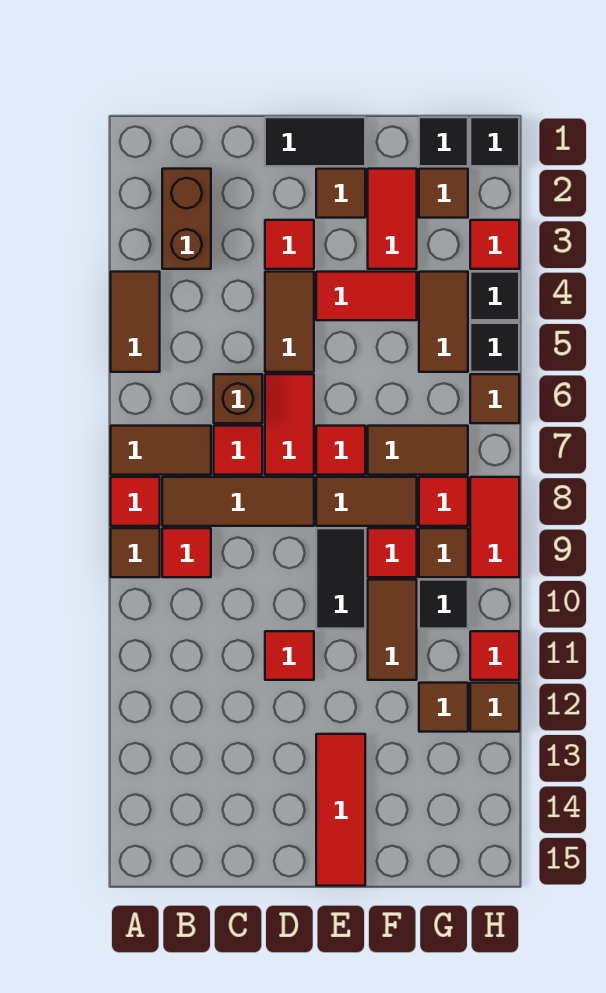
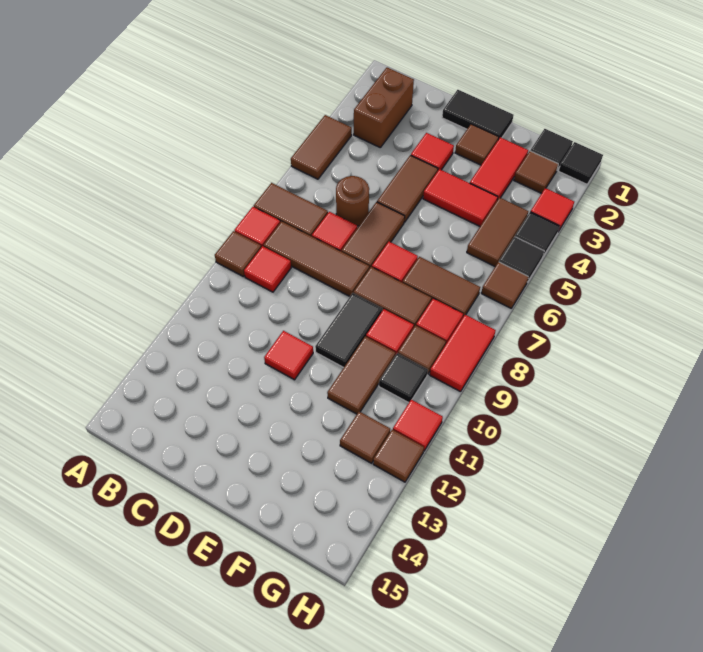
brown 1x1 brick [214,374,262,423] -> brown 1x1 round brick [336,176,369,226]
red 1x2 tile [265,374,314,475] -> brown 1x2 tile [342,202,405,269]
red 1x3 tile [316,734,365,886] -> none

